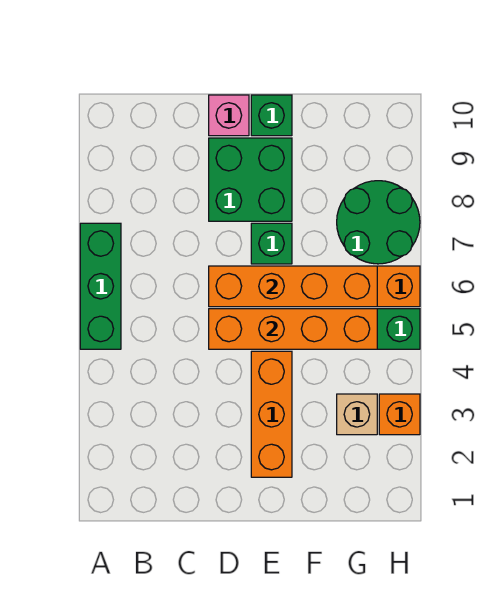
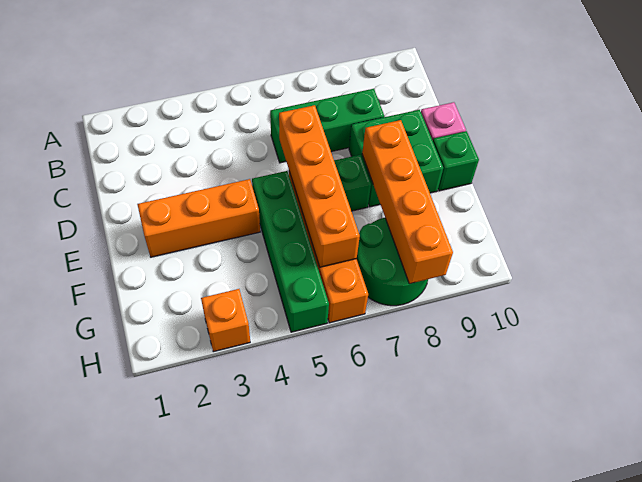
green 1x3 brick [80,223,121,349] -> green 1x3 brick moved to [270,89,384,163]
orange 1x4 brick [209,309,377,349] -> orange 1x4 brick moved to [362,120,453,284]
tan 1x1 brick [337,394,377,435] -> none

